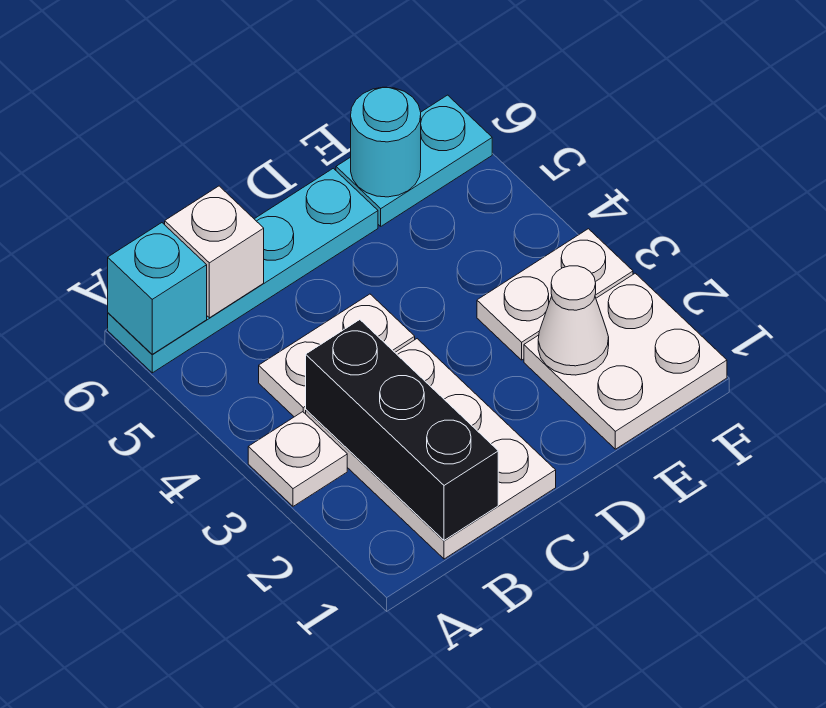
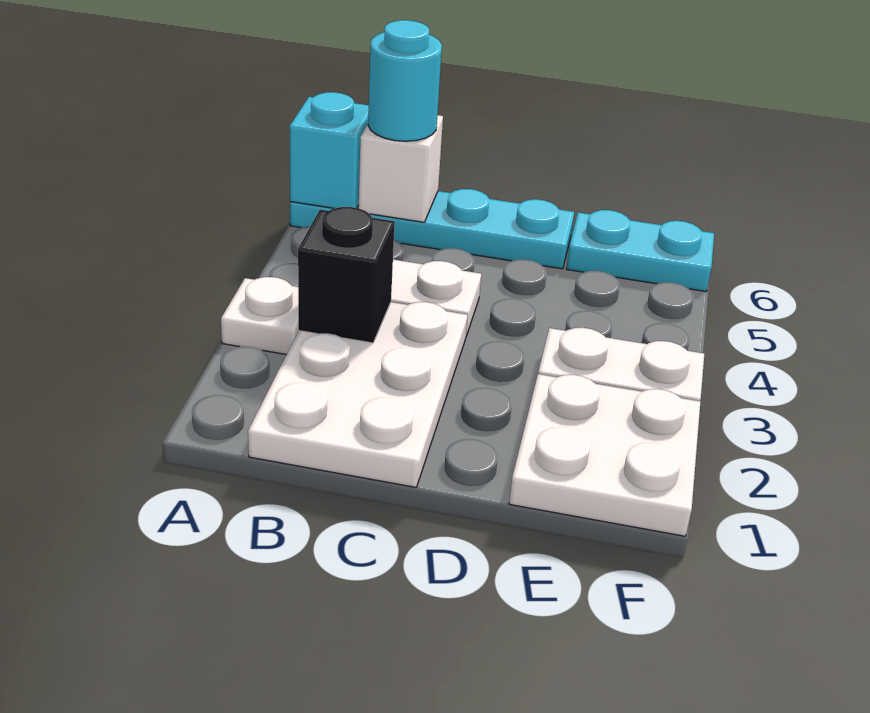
black 1x3 brick [306,320,498,540] -> black 1x1 brick [298,207,395,343]
white 1x1 cone [538,266,609,375] -> none
cyan 1x1 round brick [351,87,421,197] -> cyan 1x1 round brick moved to [368,20,442,141]

